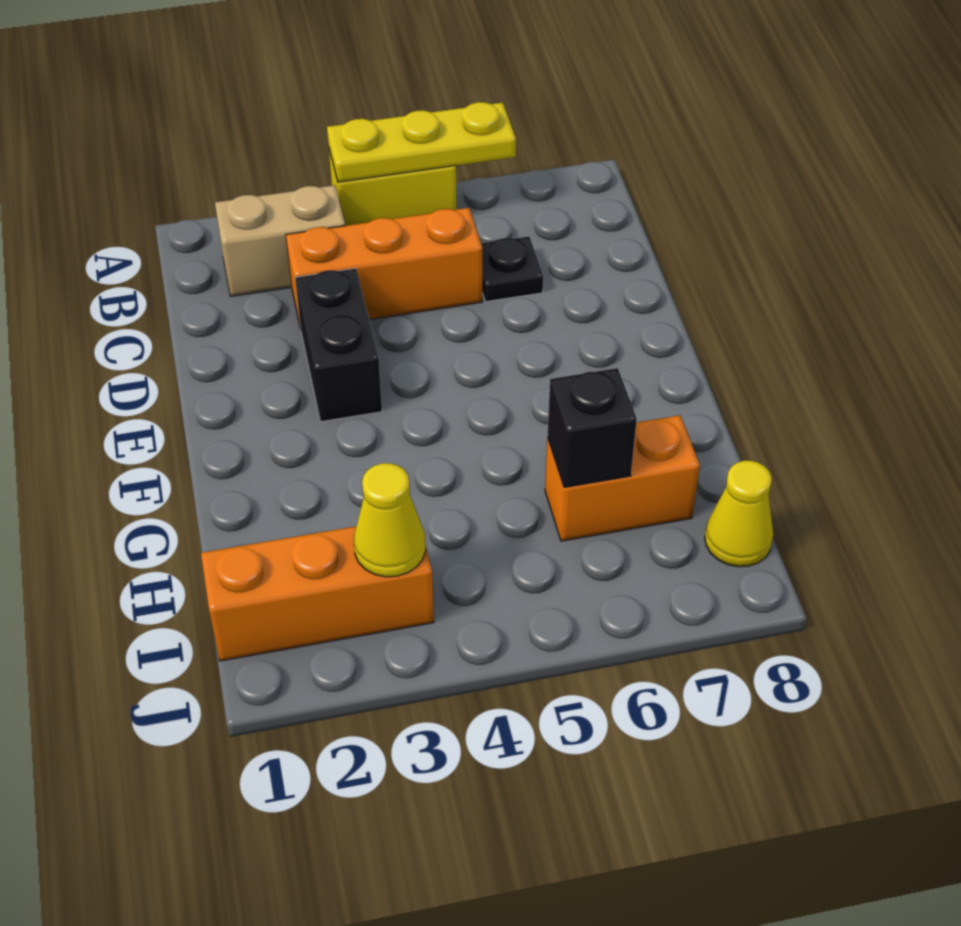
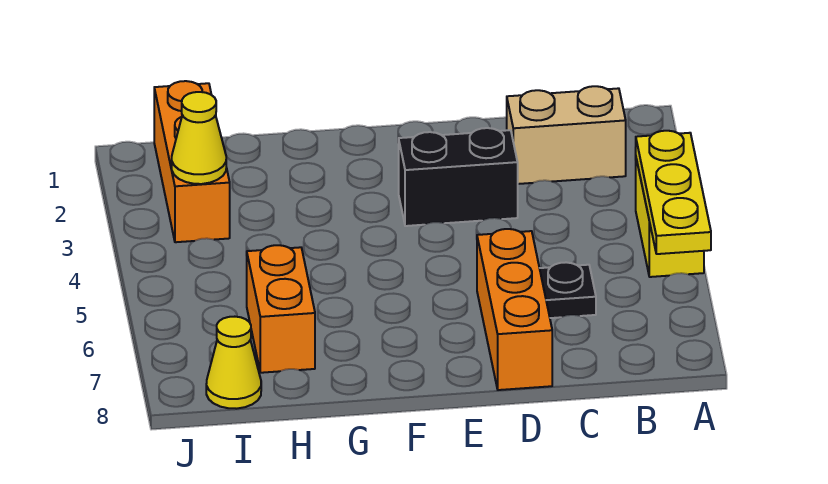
tan 1x2 brick [215,185,345,296] -> tan 1x2 brick turned to [507,86,626,184]
orange 1x3 brick [286,208,482,328] -> orange 1x3 brick moved to [477,229,552,390]
black 1x1 brick [547,368,637,487] -> none

